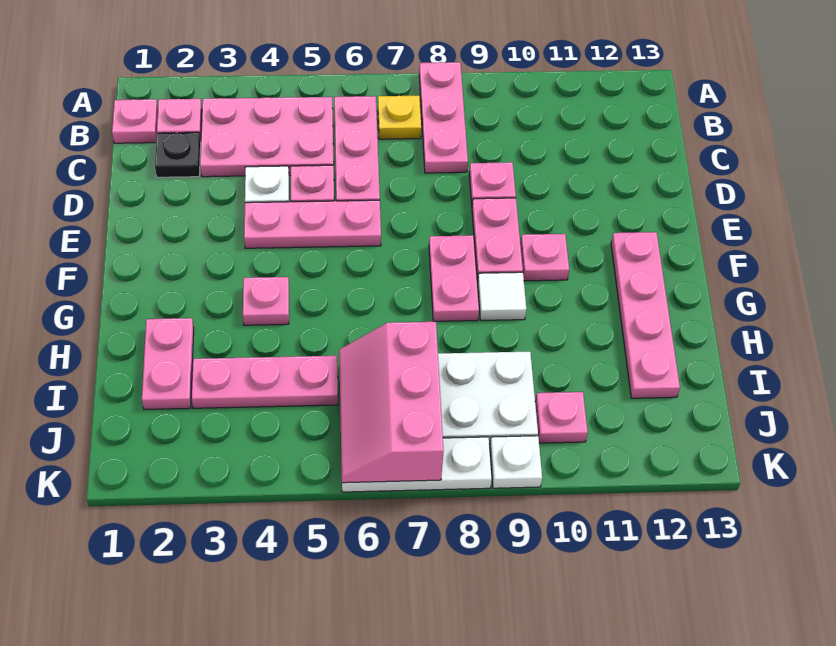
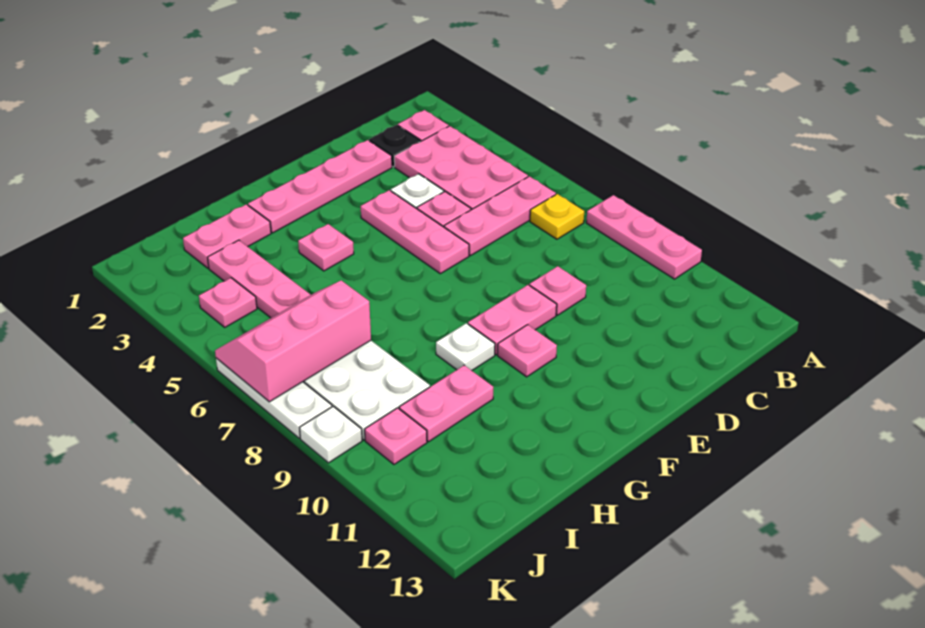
pink 1x3 plate [419,62,468,173] -> pink 1x3 plate turned to [586,195,702,279]
pink 1x1 plate [112,99,158,143] -> pink 1x1 plate moved to [199,278,257,327]
pink 1x2 plate [429,235,479,321] -> pink 1x2 plate moved to [399,365,493,442]
pink 1x4 plate [611,232,680,398] -> pink 1x4 plate moved to [248,140,392,233]
white 1x1 tile [478,272,526,320] -> white 1x1 plate [436,323,495,370]

